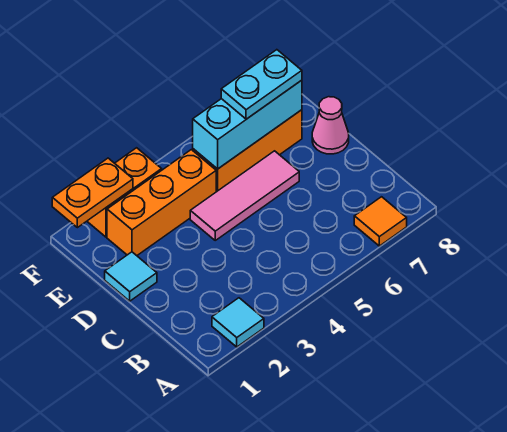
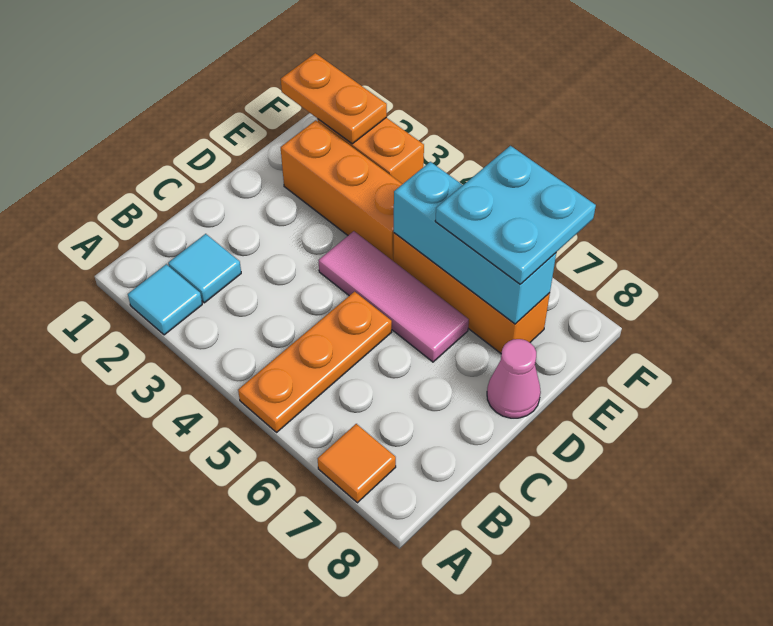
none -> orange 1x3 plate [238,292,392,432]
cyan 1x1 tile [105,252,157,301] -> cyan 1x1 tile moved to [168,234,241,303]
cyan 1x2 plate [221,50,302,119] -> cyan 2x2 plate [435,146,596,284]

